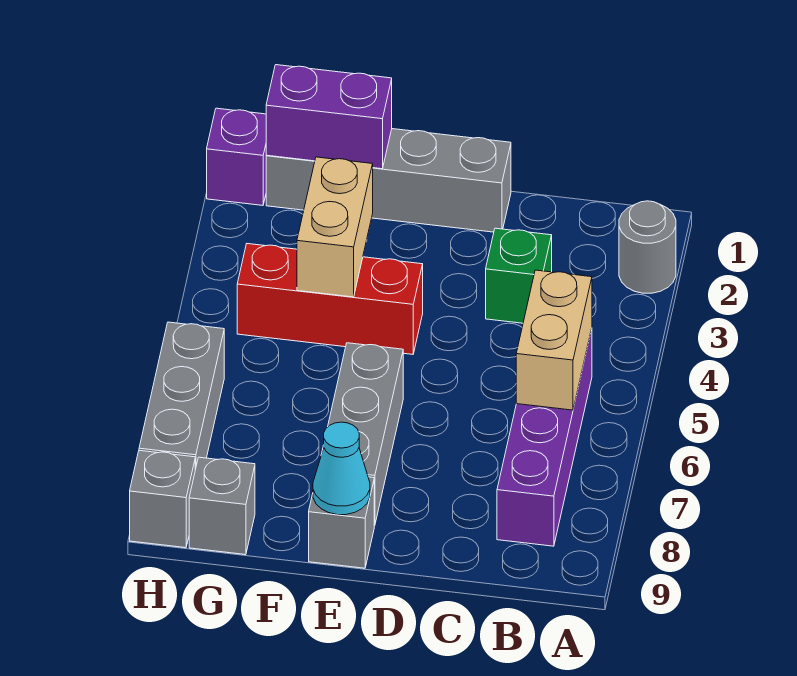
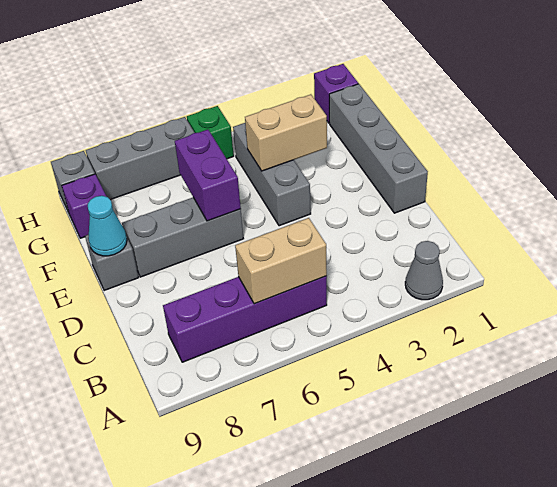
grey 1x1 round brick [619,201,676,293] -> grey 1x1 cone [405,241,443,300]
green 1x1 brick [486,228,552,323] -> green 1x1 brick moved to [187,106,234,159]
red 1x3 brick [237,244,423,354] -> grey 1x3 brick [233,123,311,226]
purple 1x2 brick [266,65,392,169] -> purple 1x2 brick moved to [175,130,241,221]
grey 1x1 brick [189,457,255,555] -> purple 1x1 brick [62,174,107,238]

